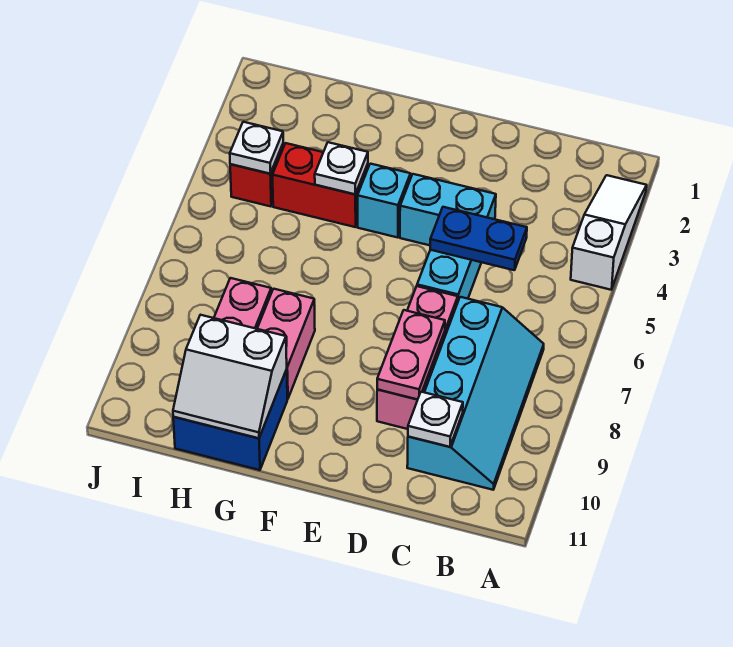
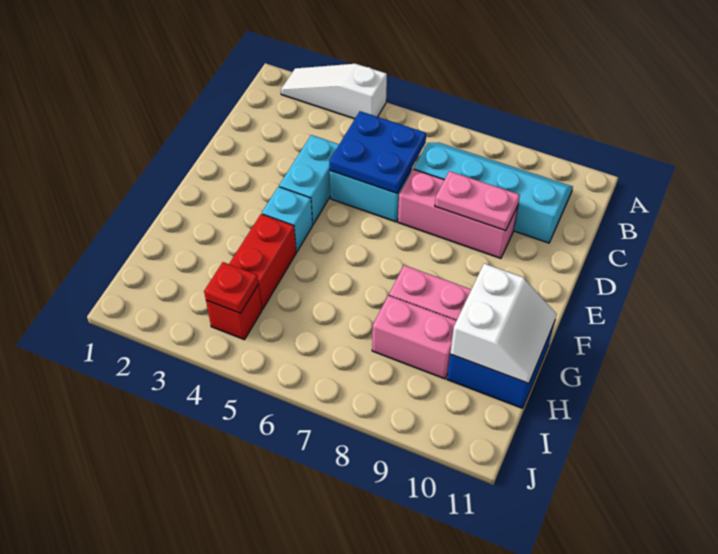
blue 1x2 plate [430,207,527,270] -> blue 2x2 plate [329,111,426,193]
white 1x1 plate [408,392,463,447] -> none
white 1x1 plate [315,142,368,194] -> none
white 1x1 plate [230,122,283,174] -> red 1x1 plate [204,262,258,313]

